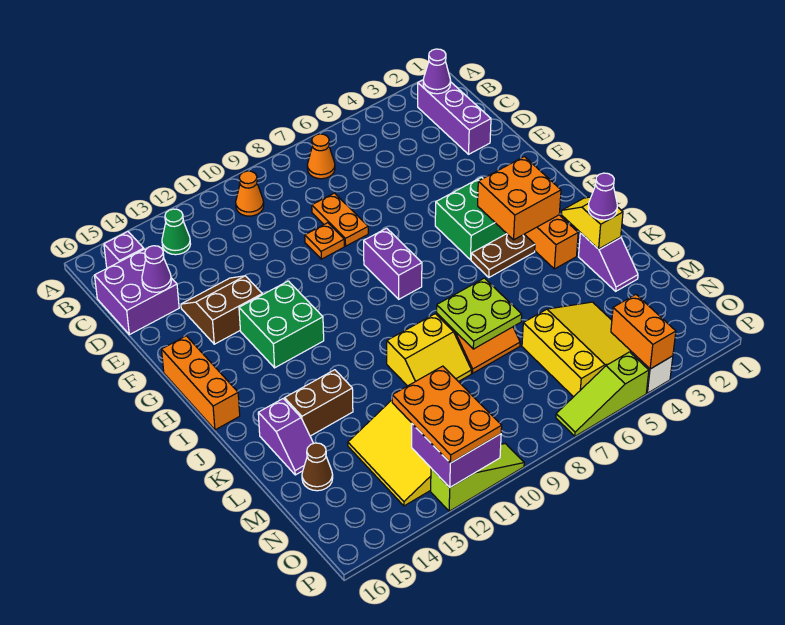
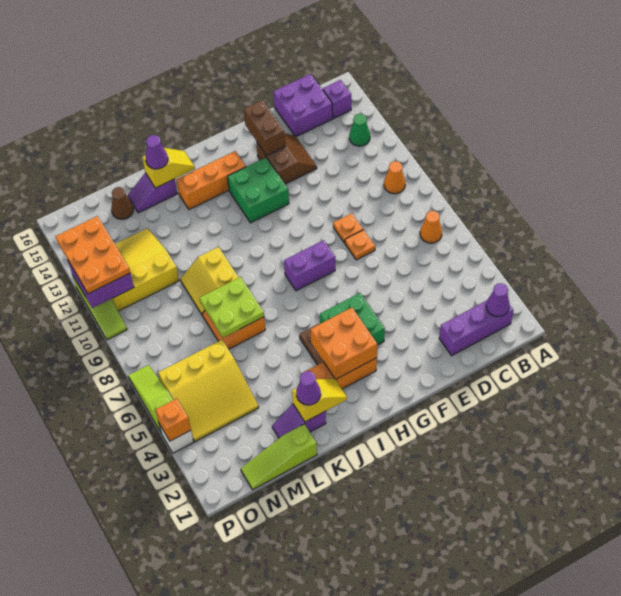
orange 1x2 plate [312,193,368,246] -> orange 1x1 plate [345,230,375,260]
purple 1x1 cone [142,246,171,292] -> purple 1x1 cone moved to [146,135,168,169]
orange 1x3 brick [161,336,240,430] -> orange 1x3 brick moved to [176,151,246,210]
none -> yellow 1x2 slope [142,148,195,188]
brown 1x2 brick [285,370,353,436] -> brown 1x2 brick moved to [244,100,285,155]
none -> lime 1x3 slope [241,424,317,490]
orange 2x3 plate [392,366,502,463] -> orange 2x3 plate turned to [55,216,130,294]
orange 1x2 brick [611,294,676,369] -> orange 1x1 brick [156,399,191,441]

